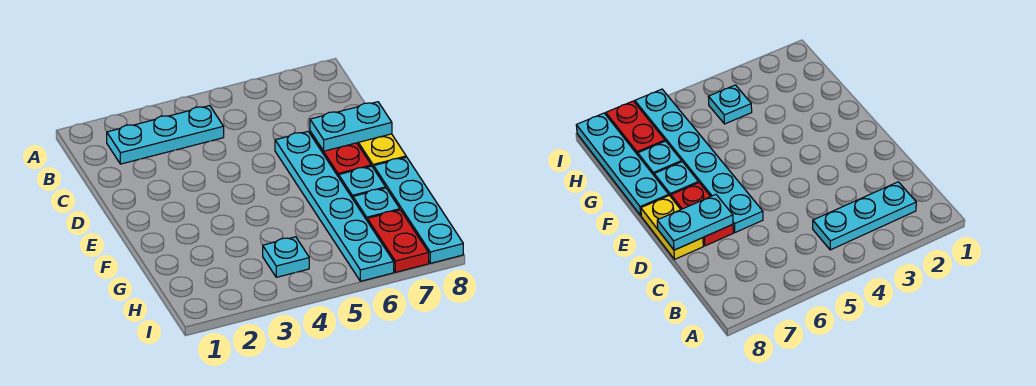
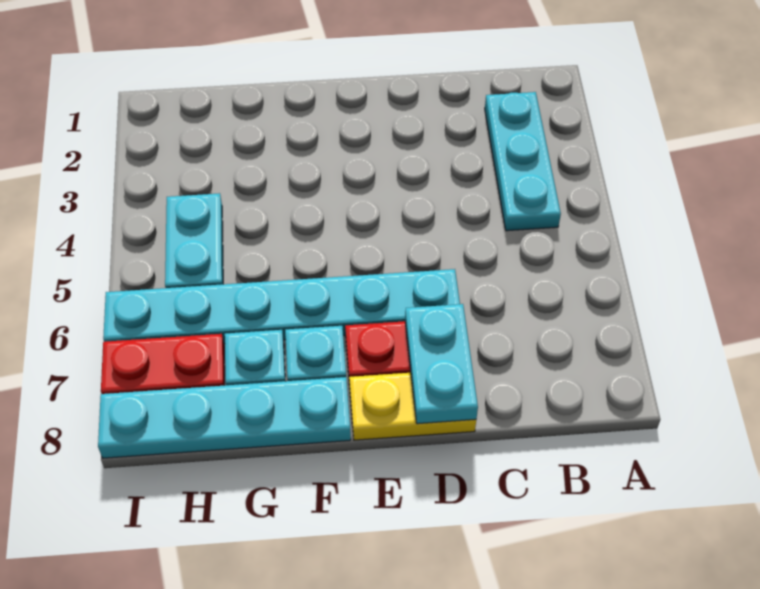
cyan 1x1 plate [263,237,309,277] -> cyan 1x2 plate [165,193,223,288]

